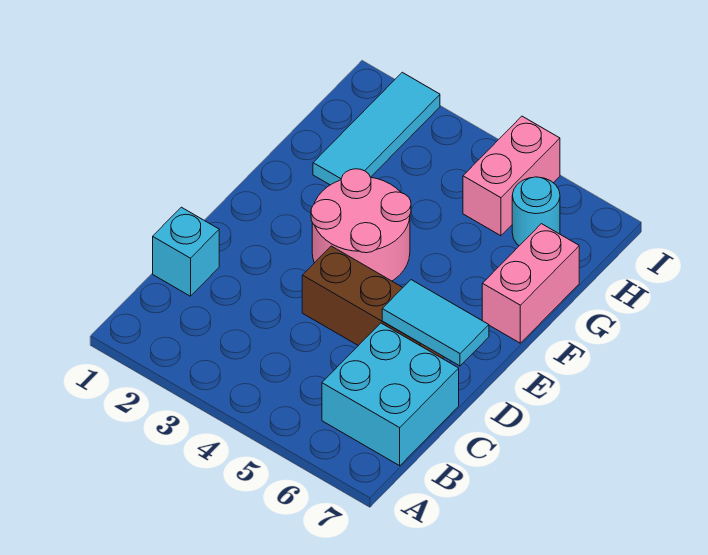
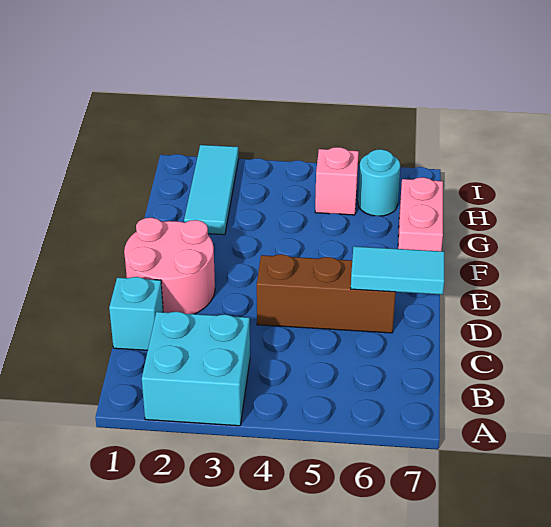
cyan 2x2 brick [322,323,459,466] -> cyan 2x2 brick moved to [142,312,250,426]
pink 2x2 round brick [311,169,411,281] -> pink 2x2 round brick moved to [124,218,215,314]
pink 1x2 brick [463,116,560,236] -> pink 1x1 brick [315,147,359,215]

